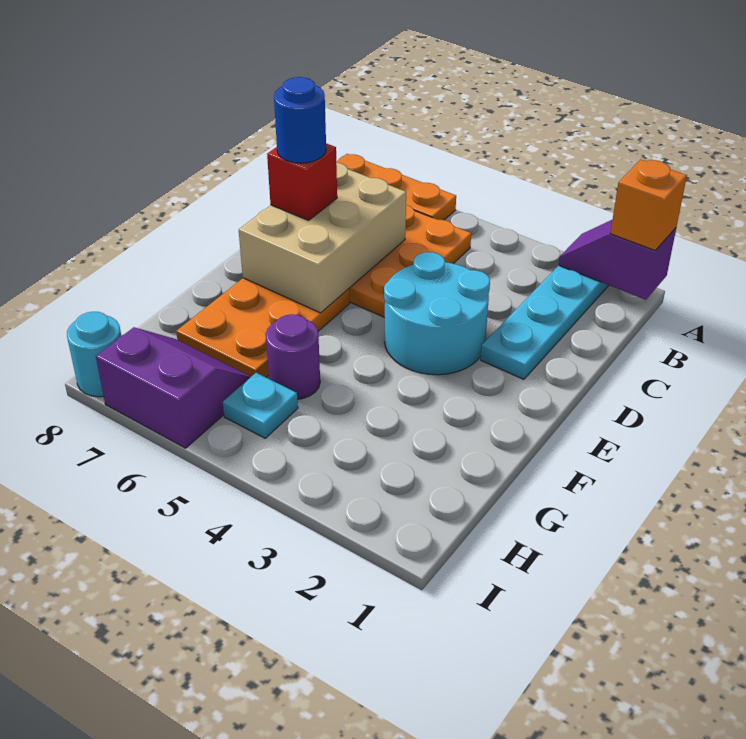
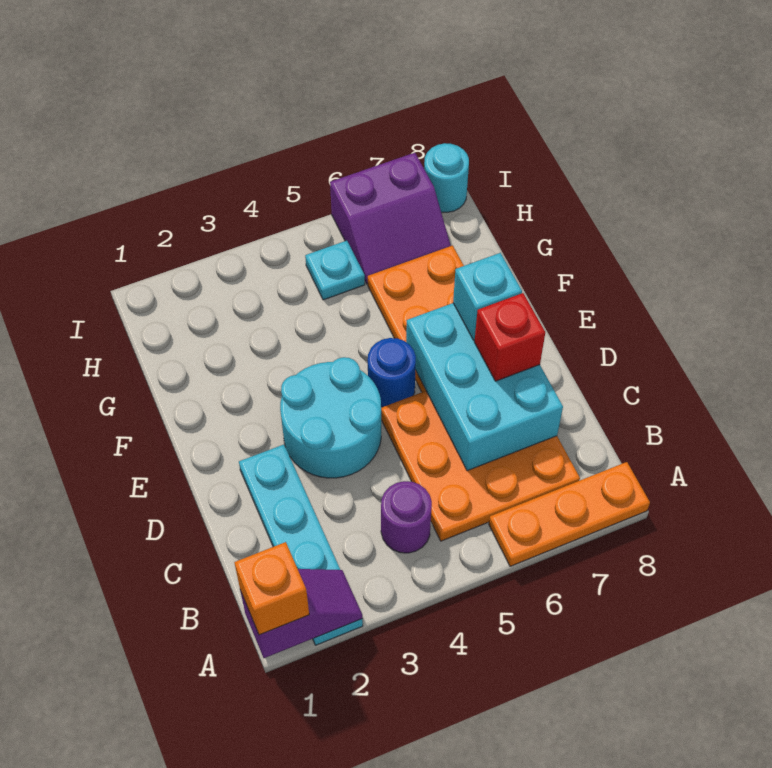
tan 2x3 brick [239,163,406,313] -> cyan 2x3 brick [406,303,563,471]
blue 1x1 round brick [274,77,326,163] -> blue 1x1 round brick moved to [368,338,416,407]
none -> cyan 1x1 brick [453,253,522,340]
purple 1x1 round brick [266,314,320,399] -> purple 1x1 round brick moved to [381,481,432,553]

